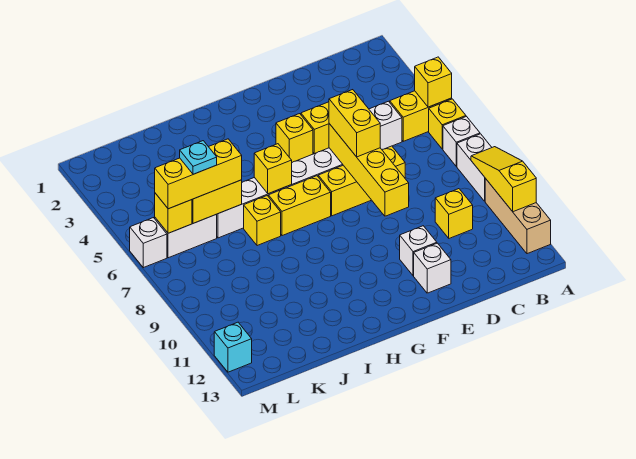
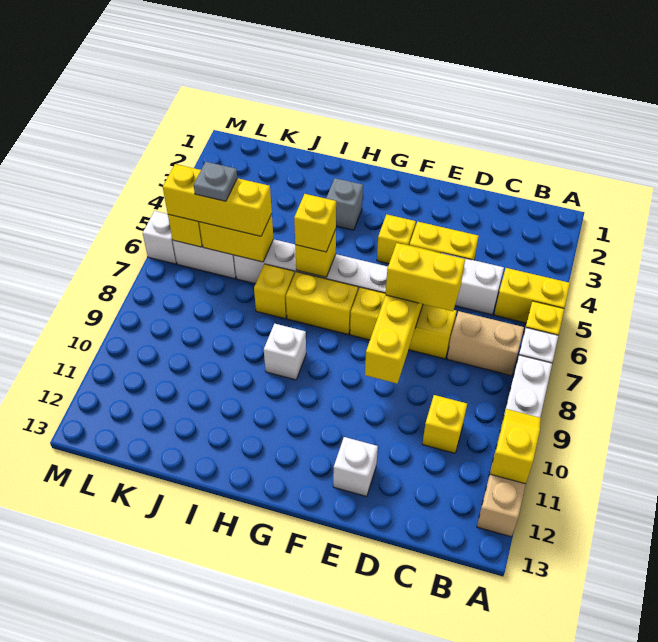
yellow 1x1 brick [415,57,452,107] -> yellow 1x1 brick moved to [294,194,336,252]
yellow 1x3 slope [471,147,536,212] -> yellow 1x2 slope [490,409,541,484]
none -> tan 1x2 brick [447,311,524,376]
yellow 1x2 brick [329,90,380,157] -> yellow 1x2 brick turned to [386,243,465,311]
white 1x1 brick [400,226,437,276] -> white 1x1 brick moved to [264,323,306,380]
none -> grey 1x1 brick [326,178,363,230]
cyan 1x1 plate [180,141,217,174] -> grey 1x1 plate [194,162,237,201]
cyan 1x1 brick [214,322,252,372] -> none

